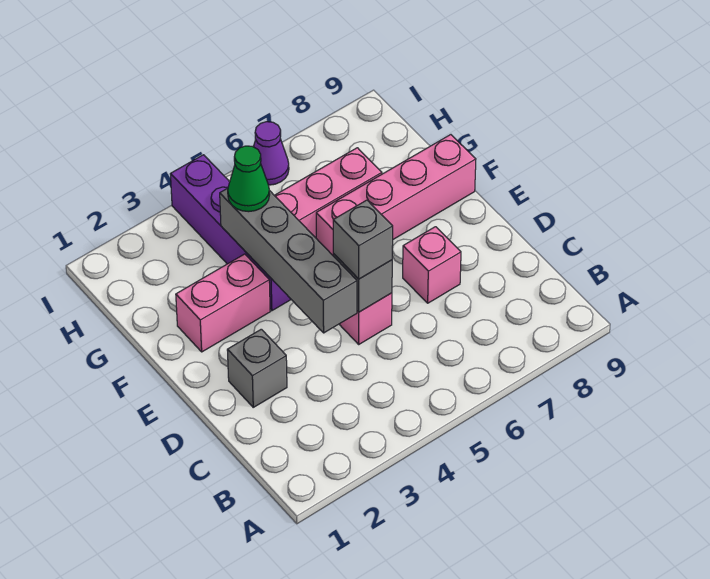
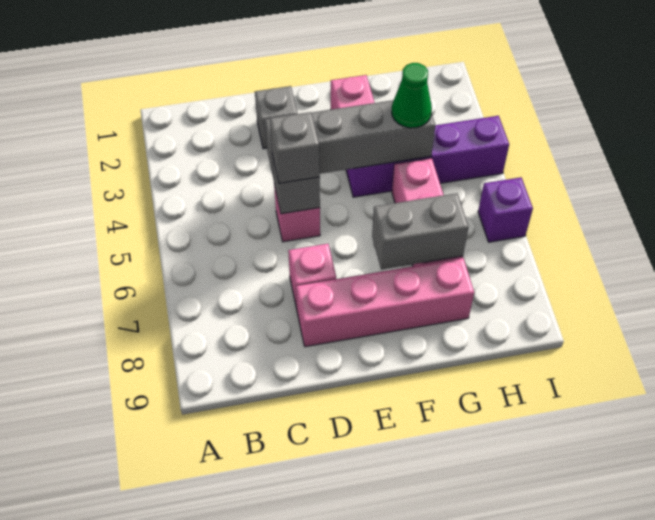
pink 1x4 brick [316,135,476,255] -> pink 1x4 brick turned to [296,258,474,347]
none -> grey 1x2 brick [372,193,468,270]
purple 1x1 cone [253,122,289,185] -> purple 1x1 brick [478,177,533,242]

